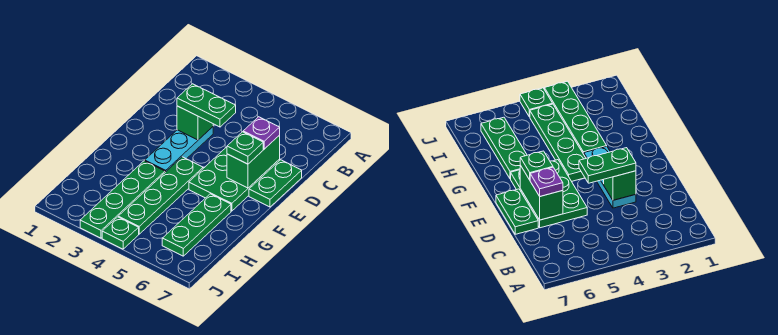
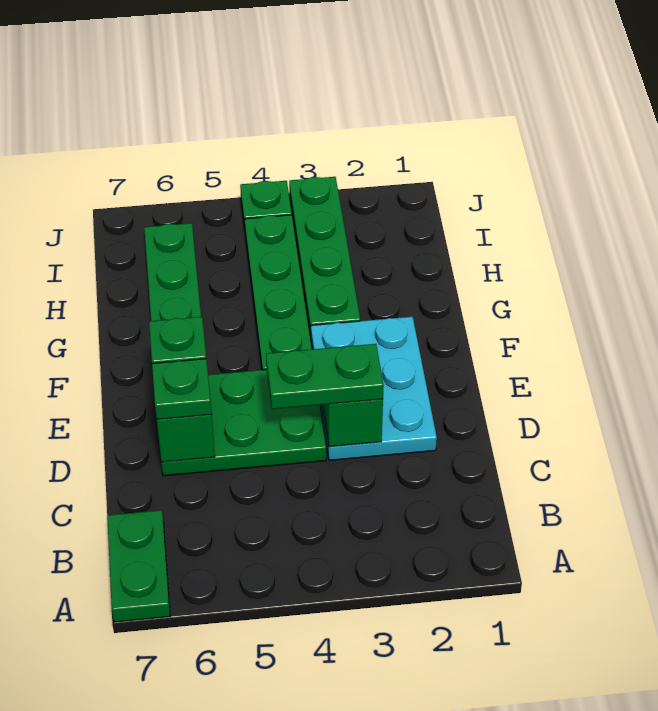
cyan 1x3 plate [145,127,213,172] -> cyan 2x3 plate [311,317,437,460]
green 2x3 plate [189,147,280,211] -> green 2x3 plate turned to [161,370,326,476]
purple 1x1 plate [243,117,280,149] -> green 1x1 plate [152,359,212,419]
green 1x2 plate [249,160,302,207] -> green 1x2 plate moved to [107,510,170,622]

